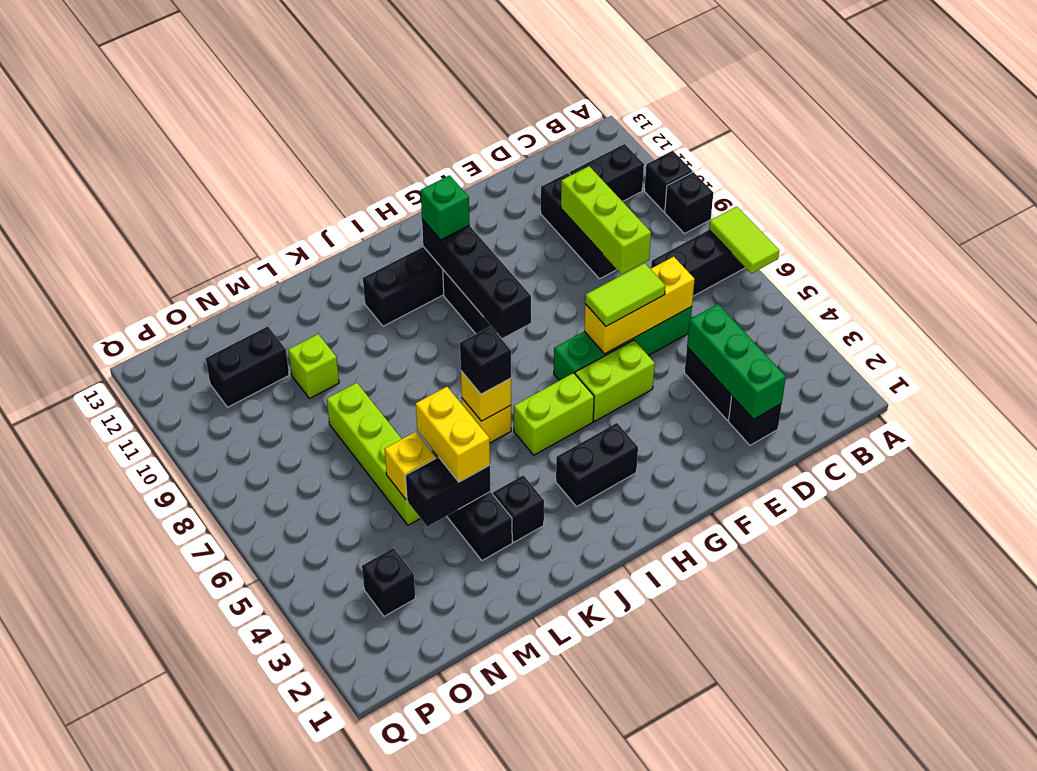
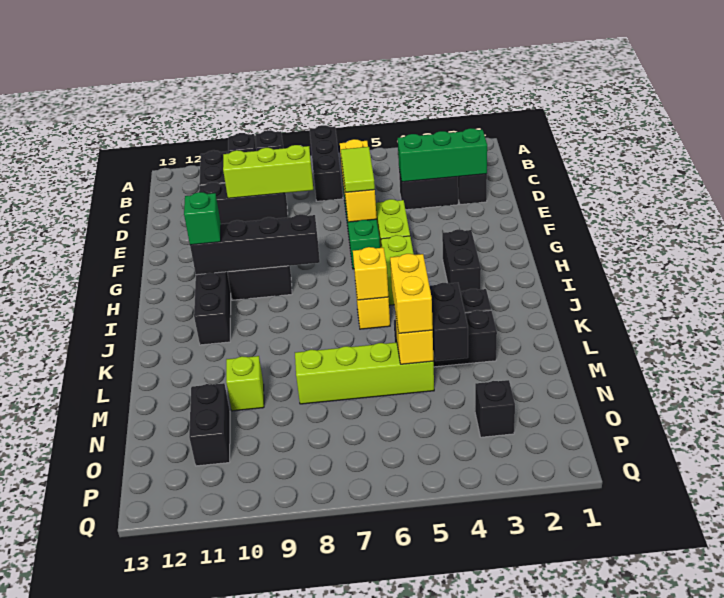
lime 1x2 tile [709,206,779,274] -> none
black 1x1 brick [460,326,511,394] -> none
yellow 1x2 brick [416,387,490,482] -> yellow 1x2 brick turned to [390,254,433,333]

